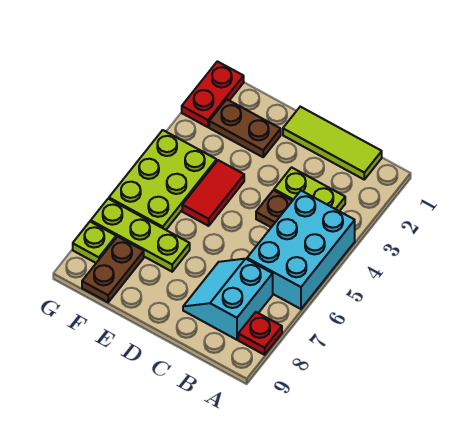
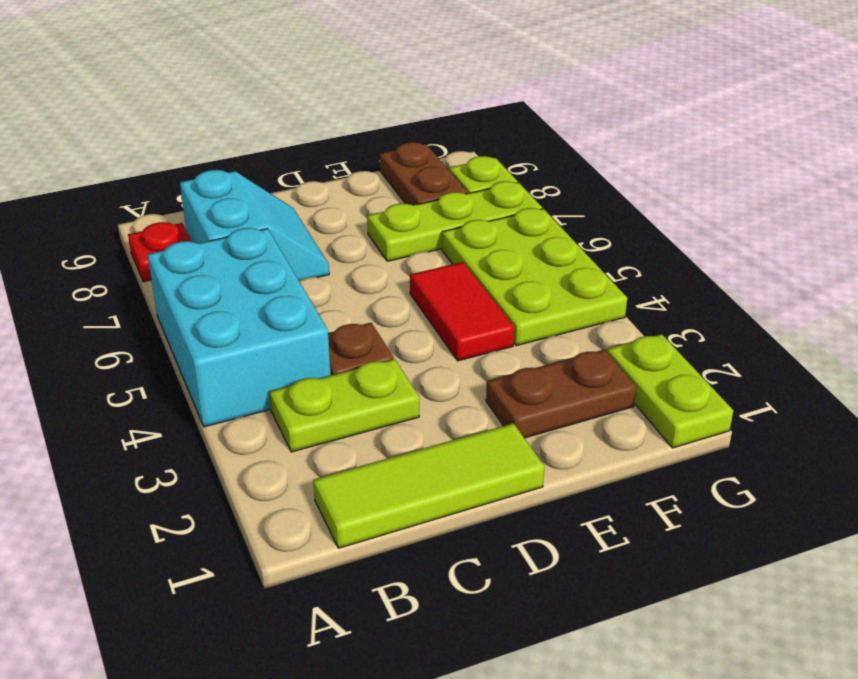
red 1x2 plate [182,61,244,127] -> lime 1x2 plate [607,334,733,448]

